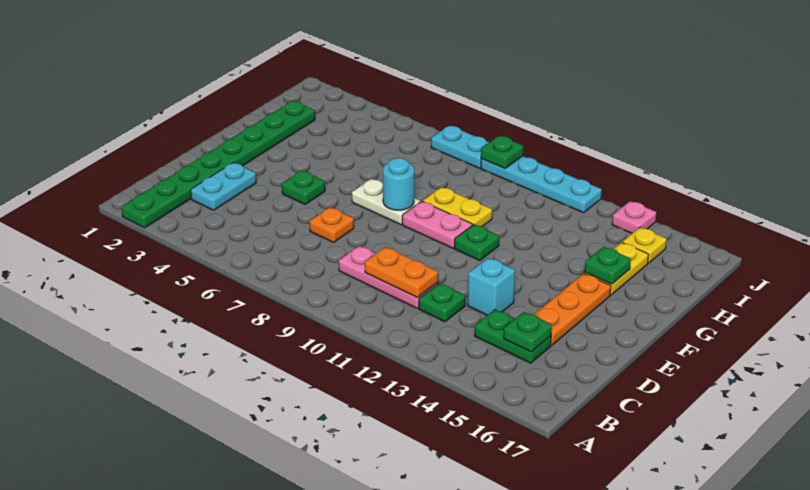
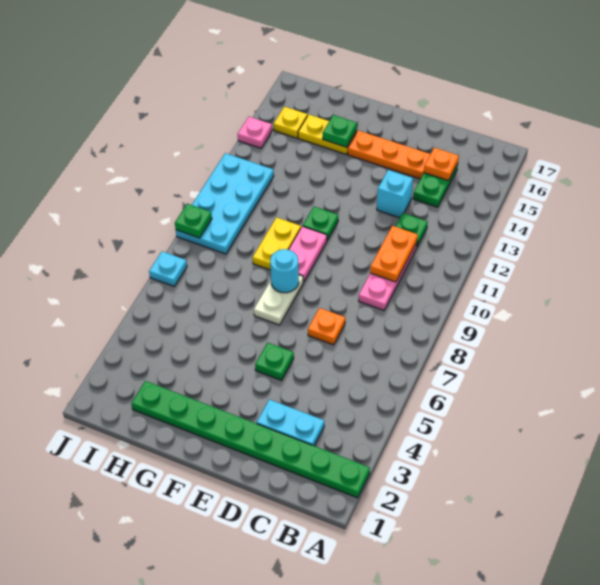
green 1x1 plate [504,312,552,352] -> orange 1x1 plate [424,148,459,181]
cyan 1x2 plate [431,126,489,168] -> cyan 1x1 plate [149,251,187,286]
cyan 1x4 plate [481,156,602,213] -> cyan 2x4 plate [176,153,274,254]

